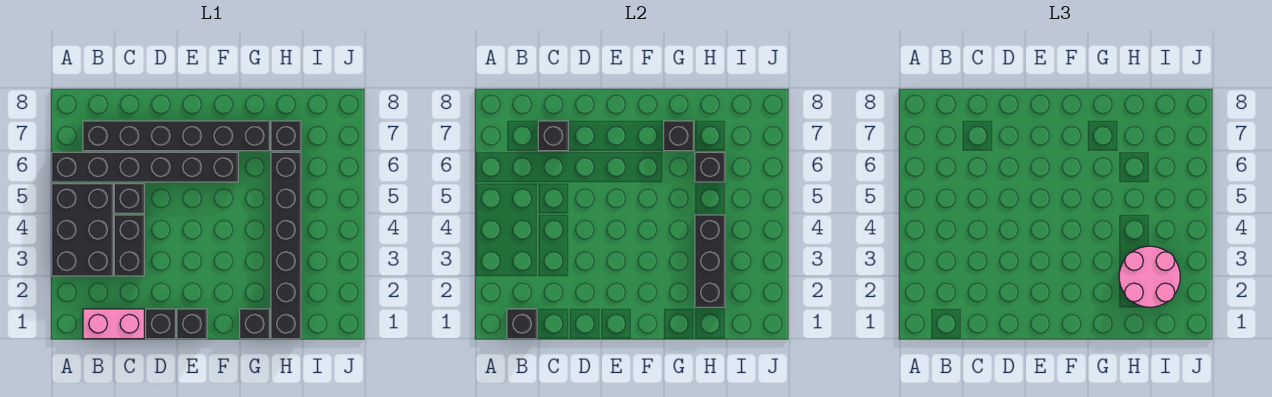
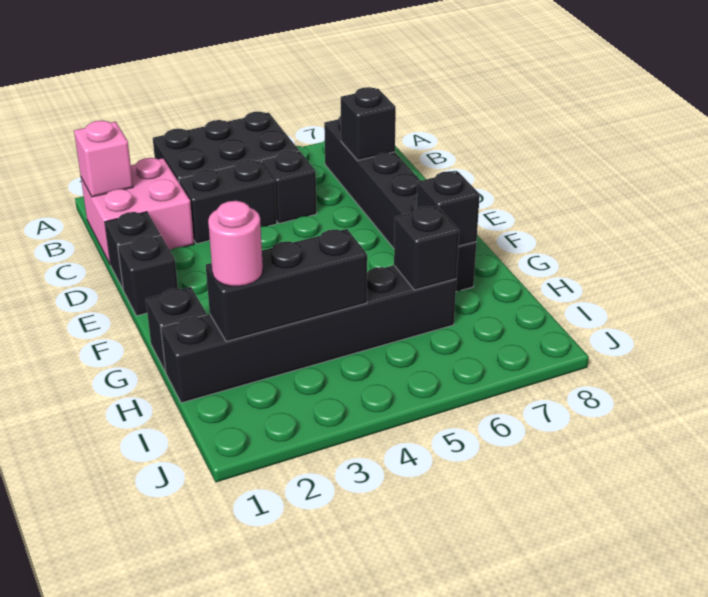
black 1x6 brick [52,152,238,182] -> none
pink 1x2 brick [83,309,144,339] -> pink 2x2 brick [81,158,194,265]
black 1x1 brick [507,309,537,339] -> pink 1x1 brick [74,121,133,197]
pink 2x2 round brick [1119,246,1180,307] -> pink 1x1 round brick [208,201,263,286]
black 1x1 brick [271,121,301,151] -> none

